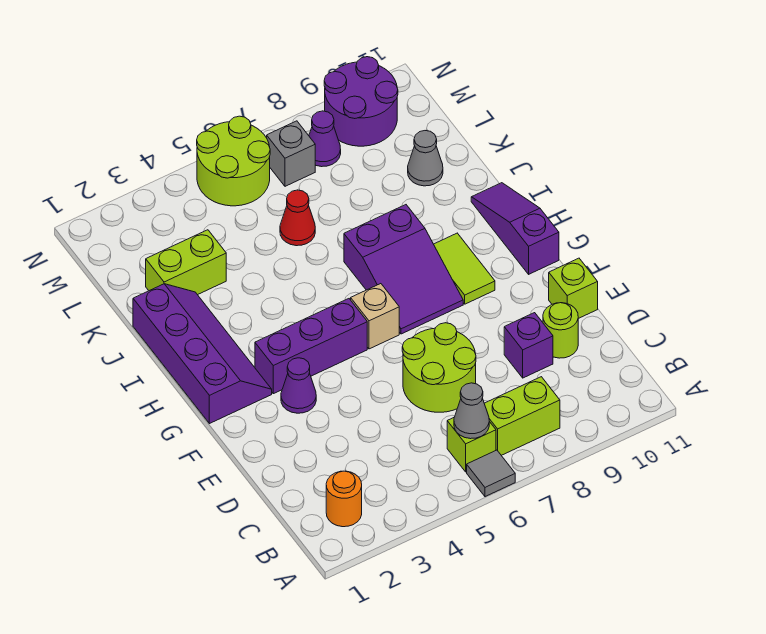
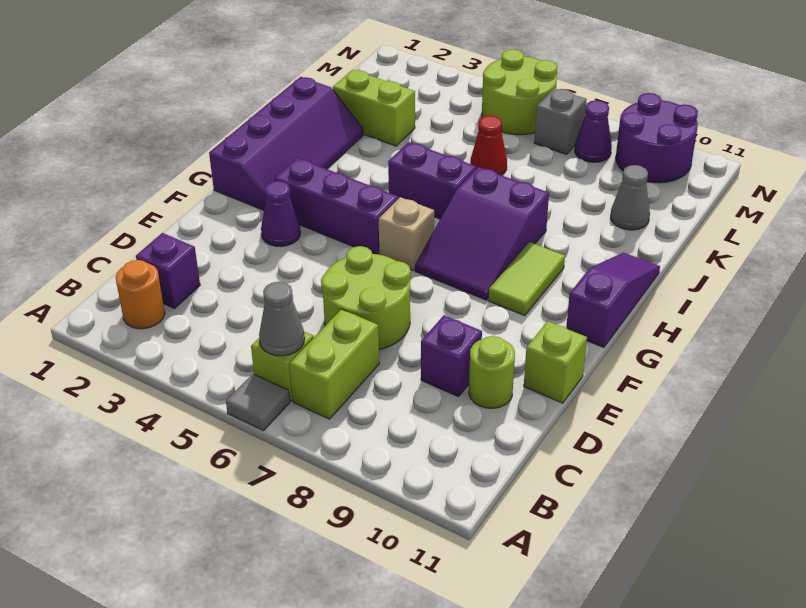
lime 1x2 brick [484,377,560,455] -> lime 1x2 brick turned to [289,309,379,419]
none -> purple 1x1 brick [136,233,200,308]
none -> purple 1x2 brick [388,142,476,219]

